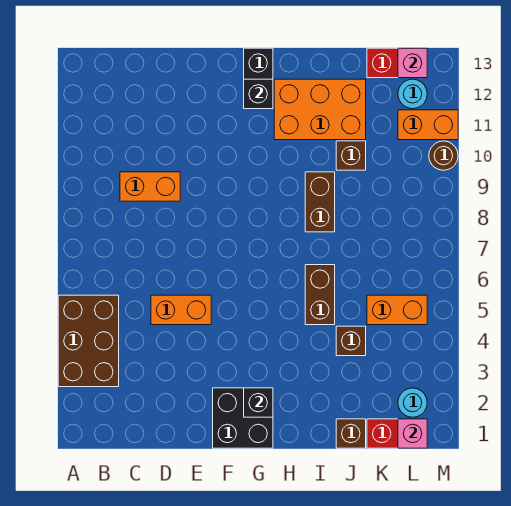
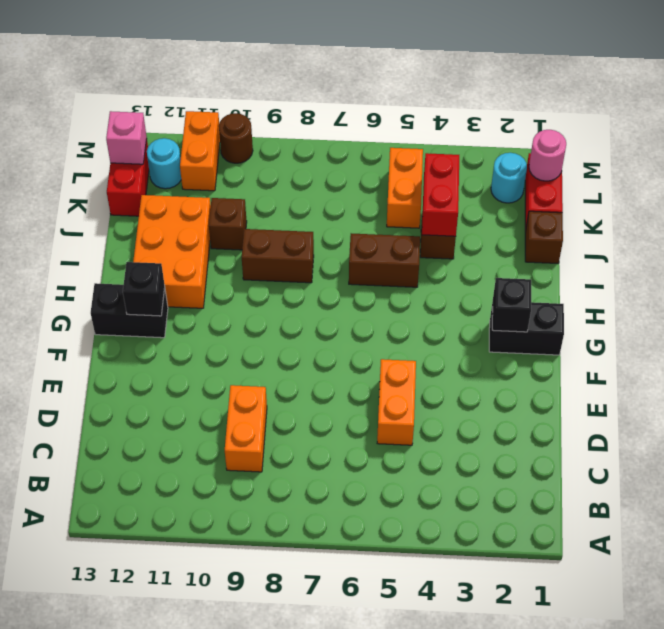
brown 2x3 brick [58,295,119,387] -> none
black 2x2 brick [213,388,273,448] -> black 1x2 brick [489,302,564,355]
none -> red 1x2 brick [422,153,459,236]
pink 1x1 brick [398,419,427,448] -> pink 1x1 round brick [529,130,566,181]

